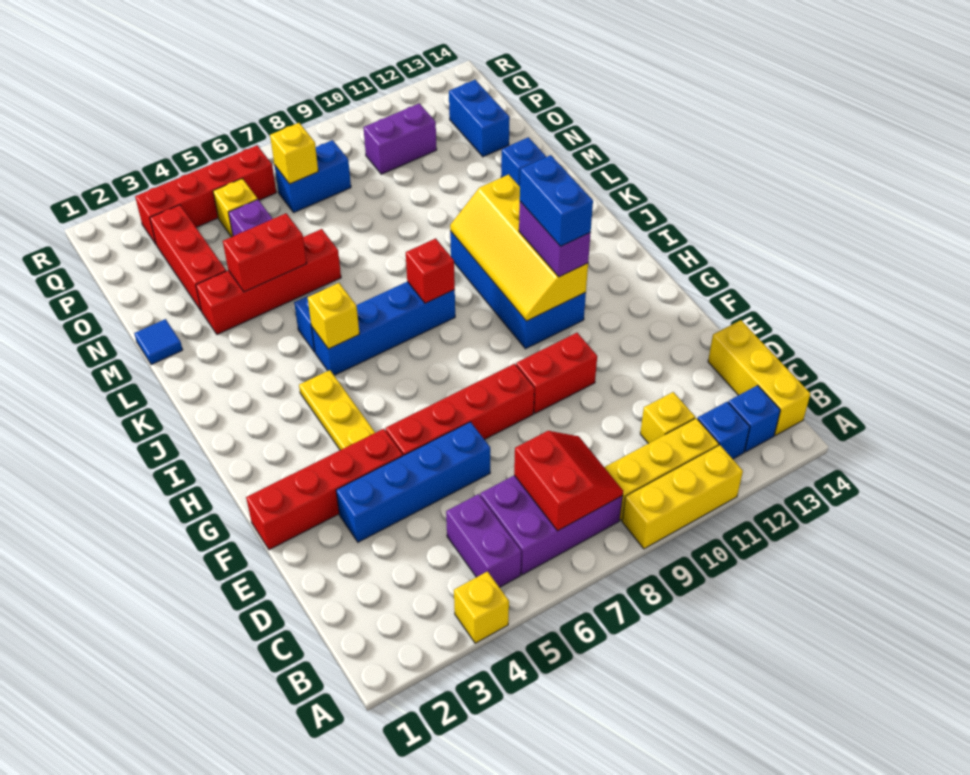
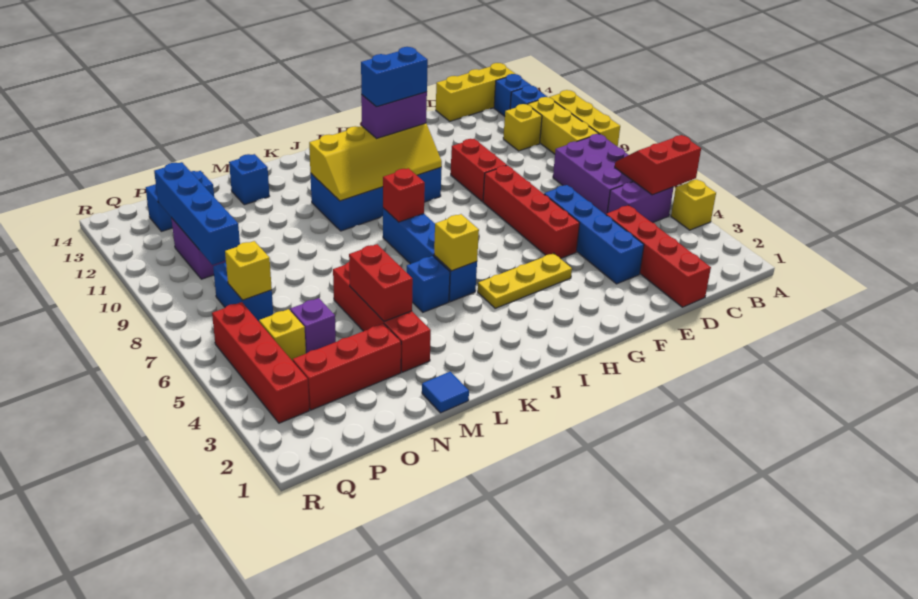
red 2x2 slope [514,431,623,531] -> red 2x2 slope moved to [615,135,701,195]
red 1x4 brick [246,429,403,550] -> red 1x4 brick moved to [606,205,711,307]
none -> blue 1x4 brick [154,162,240,265]

